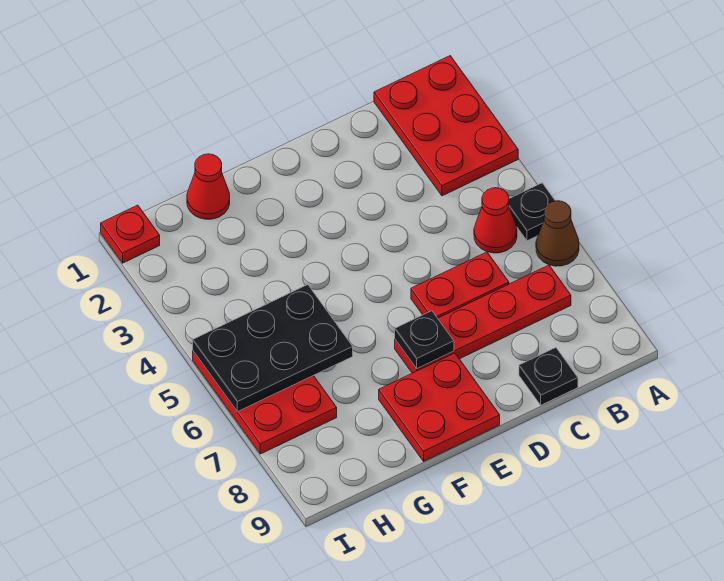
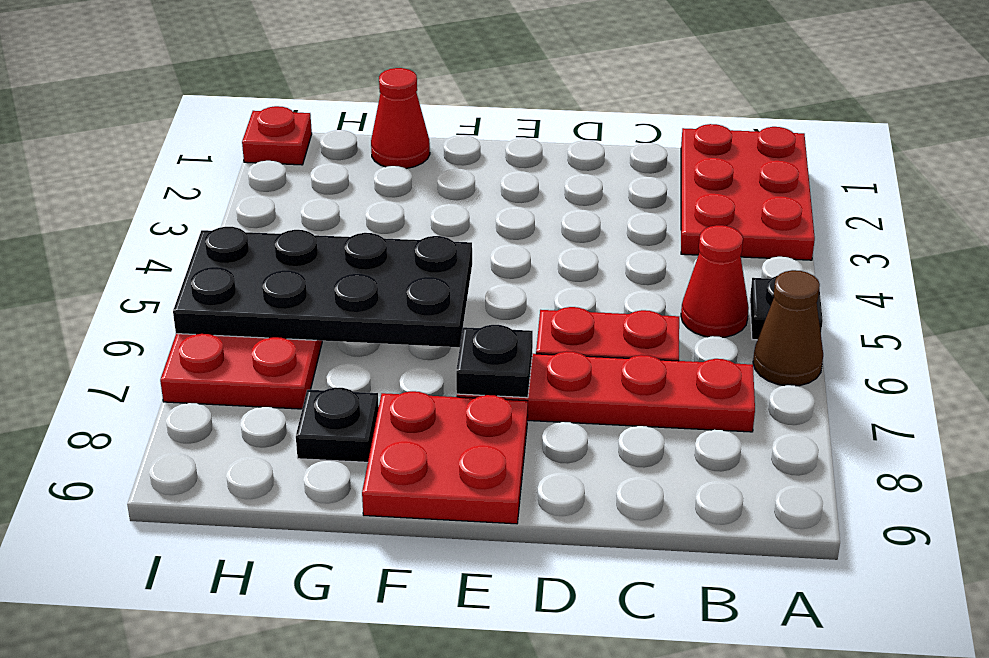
black 1x1 plate [519,348,578,405] -> black 1x1 plate moved to [296,388,379,462]
black 2x3 plate [193,285,353,412] -> black 2x4 plate [173,227,472,347]

